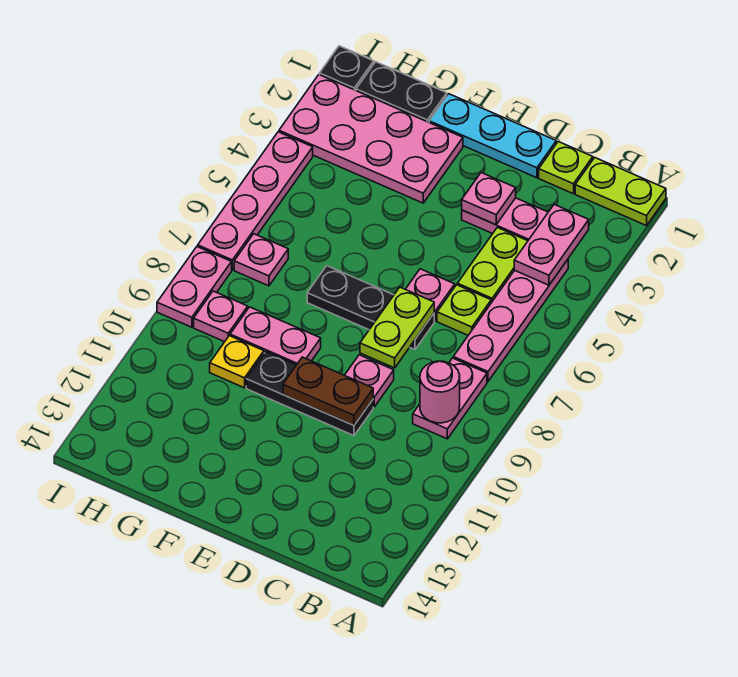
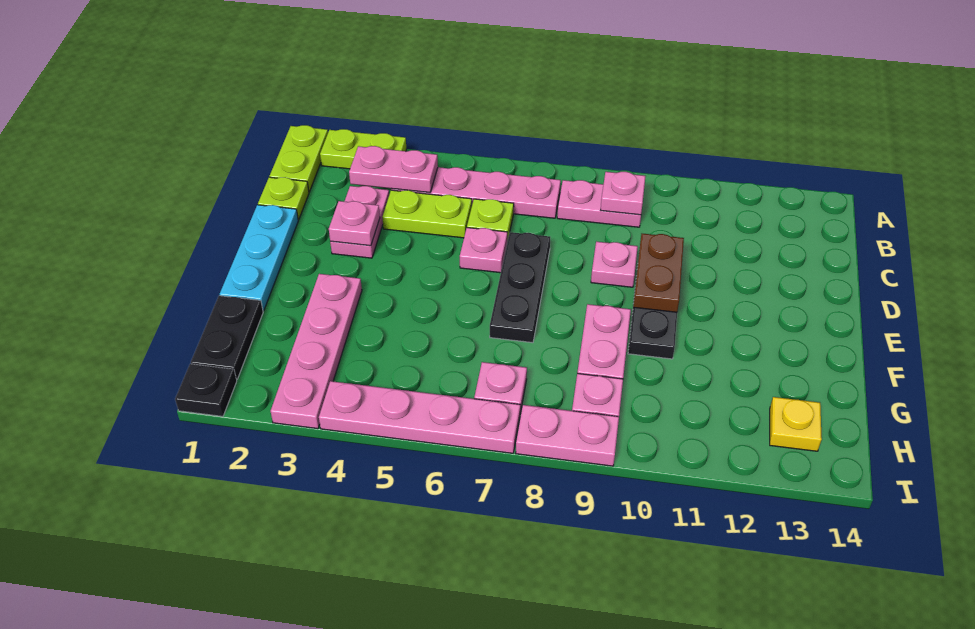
pink 1x1 round brick [420,361,460,423] -> pink 1x1 plate [601,172,646,215]
lime 1x2 plate [360,287,434,368] -> lime 1x2 plate moved to [320,129,406,169]
pink 2x4 plate [279,75,463,203] -> pink 1x4 plate [271,274,362,429]
yellow 1x1 plate [210,336,264,388] -> yellow 1x1 plate moved to [770,397,822,451]

